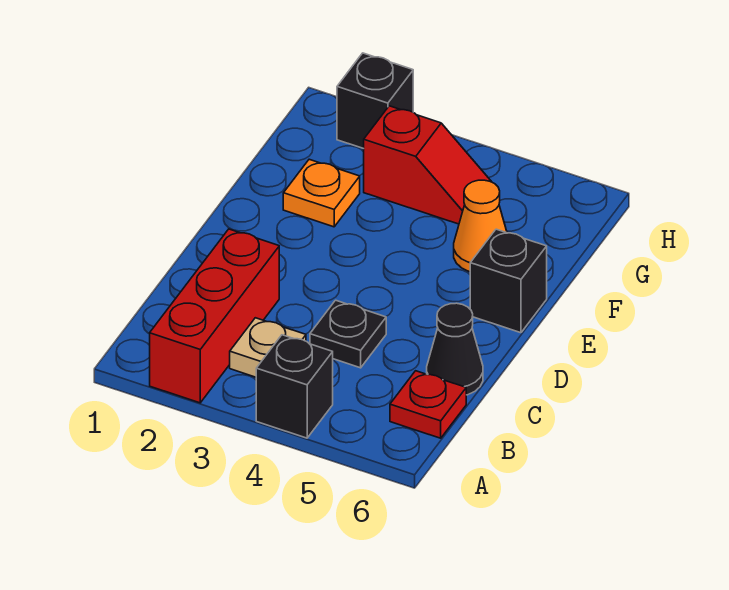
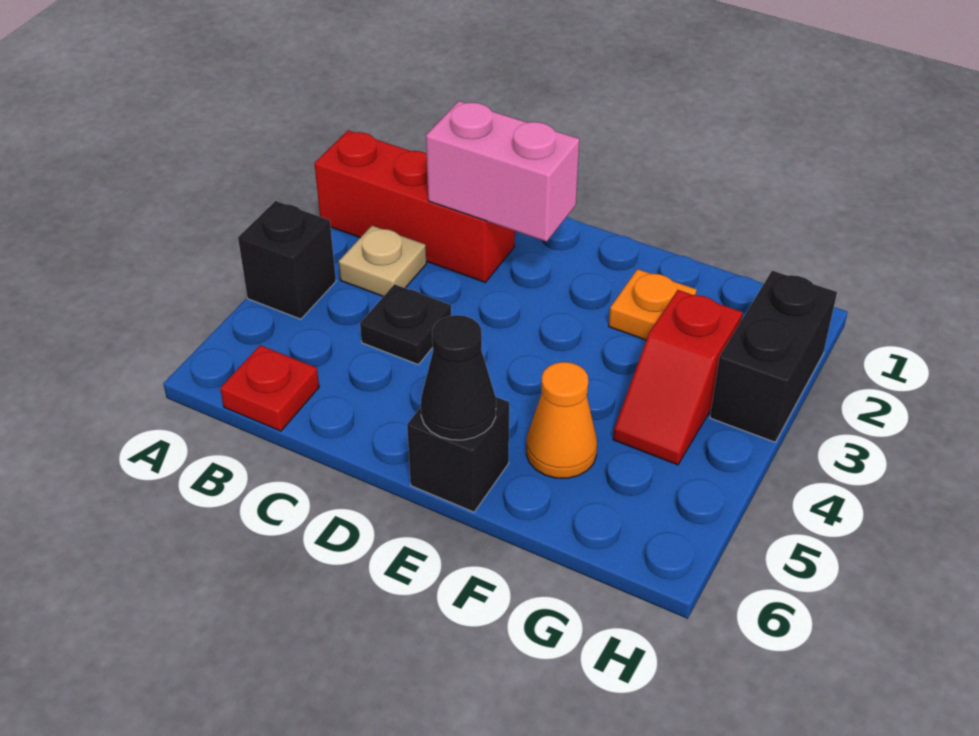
none -> pink 1x2 brick [426,101,579,242]
black 1x1 cone [427,303,483,395] -> black 1x1 cone moved to [421,315,496,440]
black 1x1 brick [337,53,413,149] -> black 1x2 brick [710,271,837,442]

